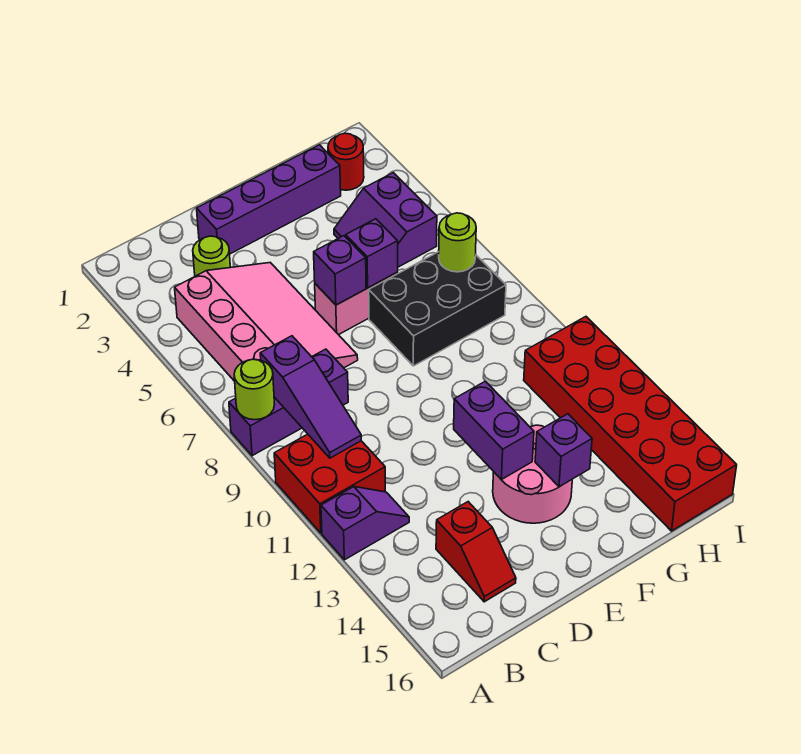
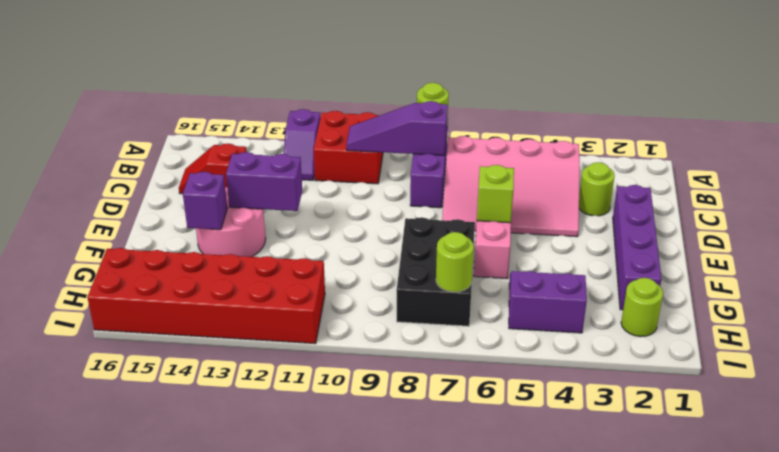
purple 1x1 brick [314,236,366,305] -> lime 1x1 brick [477,165,514,223]
purple 1x1 brick [346,219,398,288] -> none
red 1x1 round brick [328,133,364,190] -> lime 1x1 round brick [621,278,663,337]

